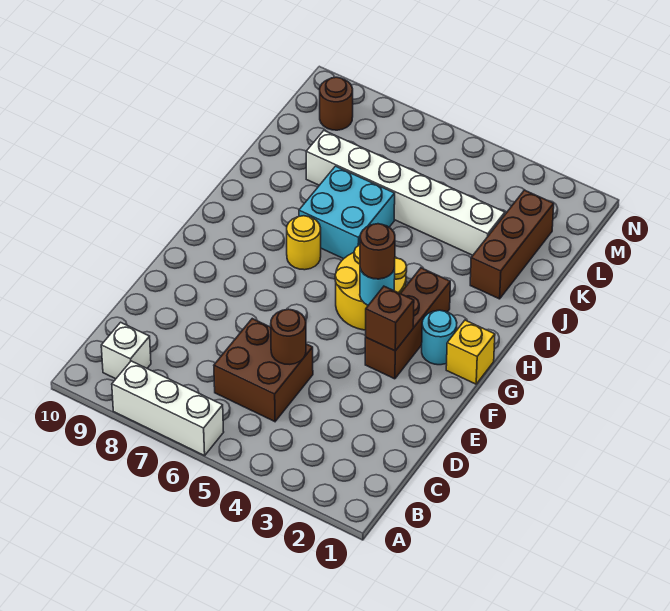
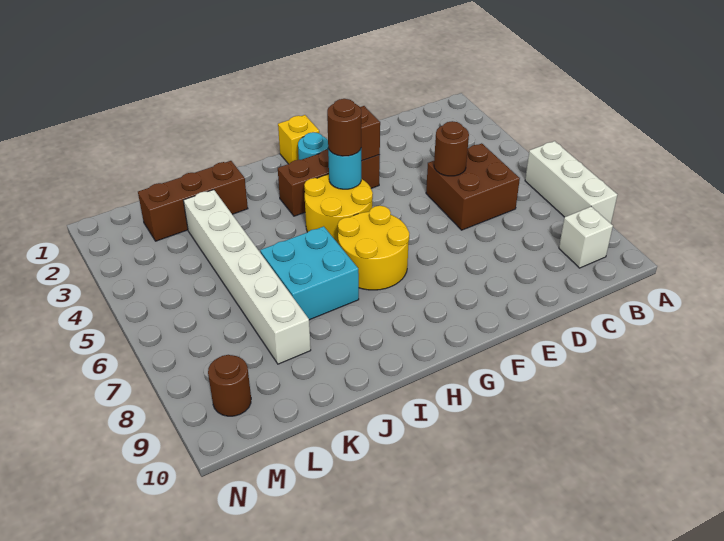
yellow 1x1 round brick [287,216,321,270] -> yellow 2x2 round brick [338,206,409,290]

